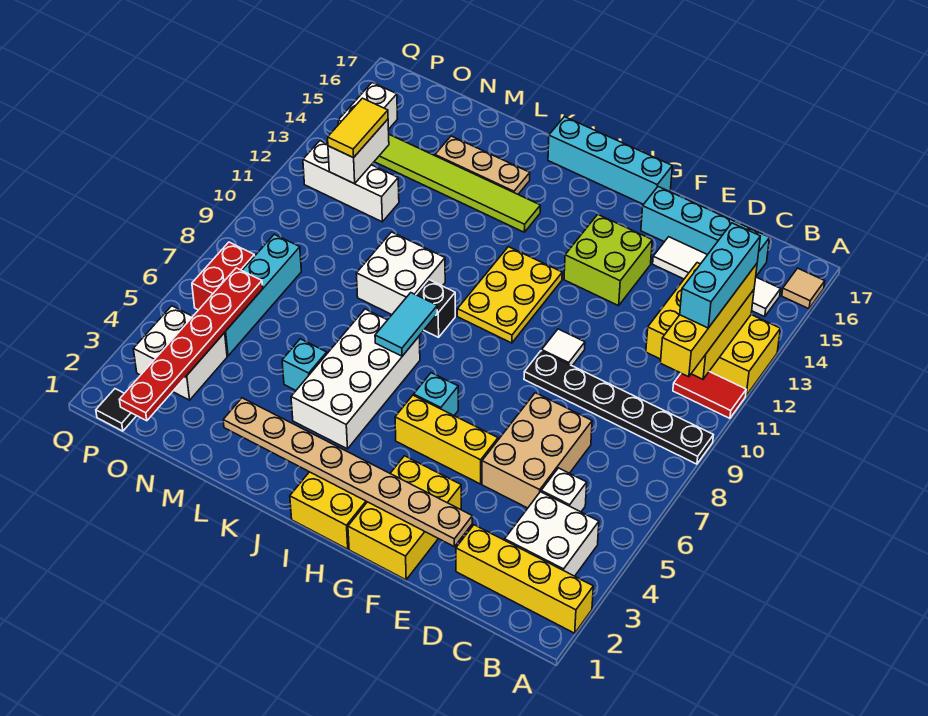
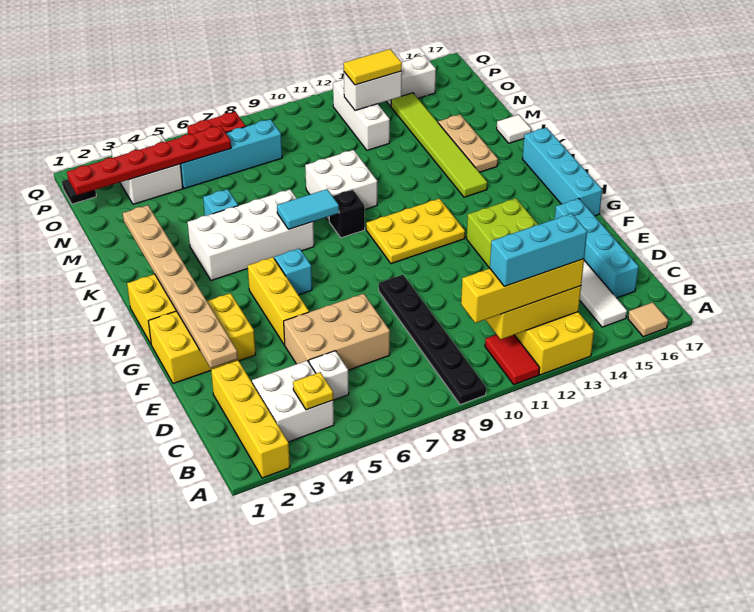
none -> yellow 1x1 plate [293,372,333,410]
white 1x1 tile [542,329,585,366] -> white 1x1 tile moved to [497,115,531,143]

